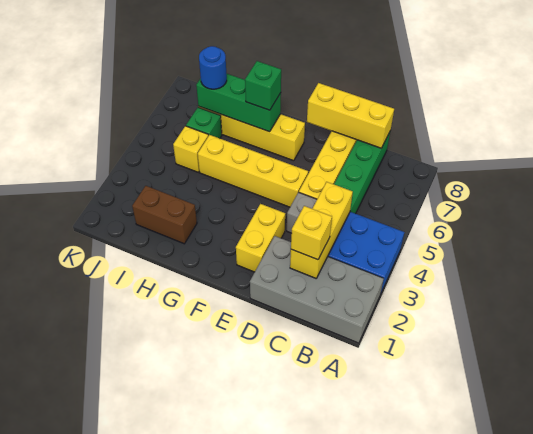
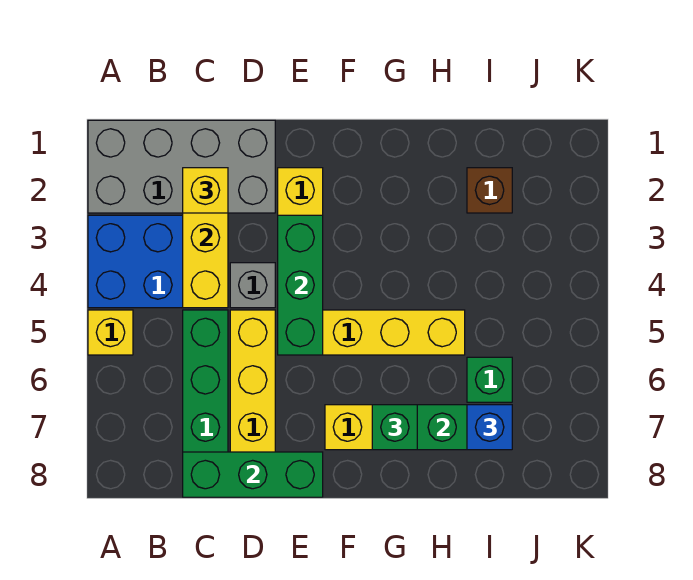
yellow 1x3 brick [307,83,394,148] -> green 1x3 brick [183,452,323,497]
none -> green 1x3 brick [278,215,323,355]
brown 1x2 brick [132,186,197,244] -> brown 1x1 brick [467,168,512,213]
yellow 1x1 brick [173,126,208,172] -> yellow 1x1 brick moved to [88,310,133,355]
blue 1x1 round brick [199,46,227,89] -> blue 1x1 brick [467,405,512,450]

